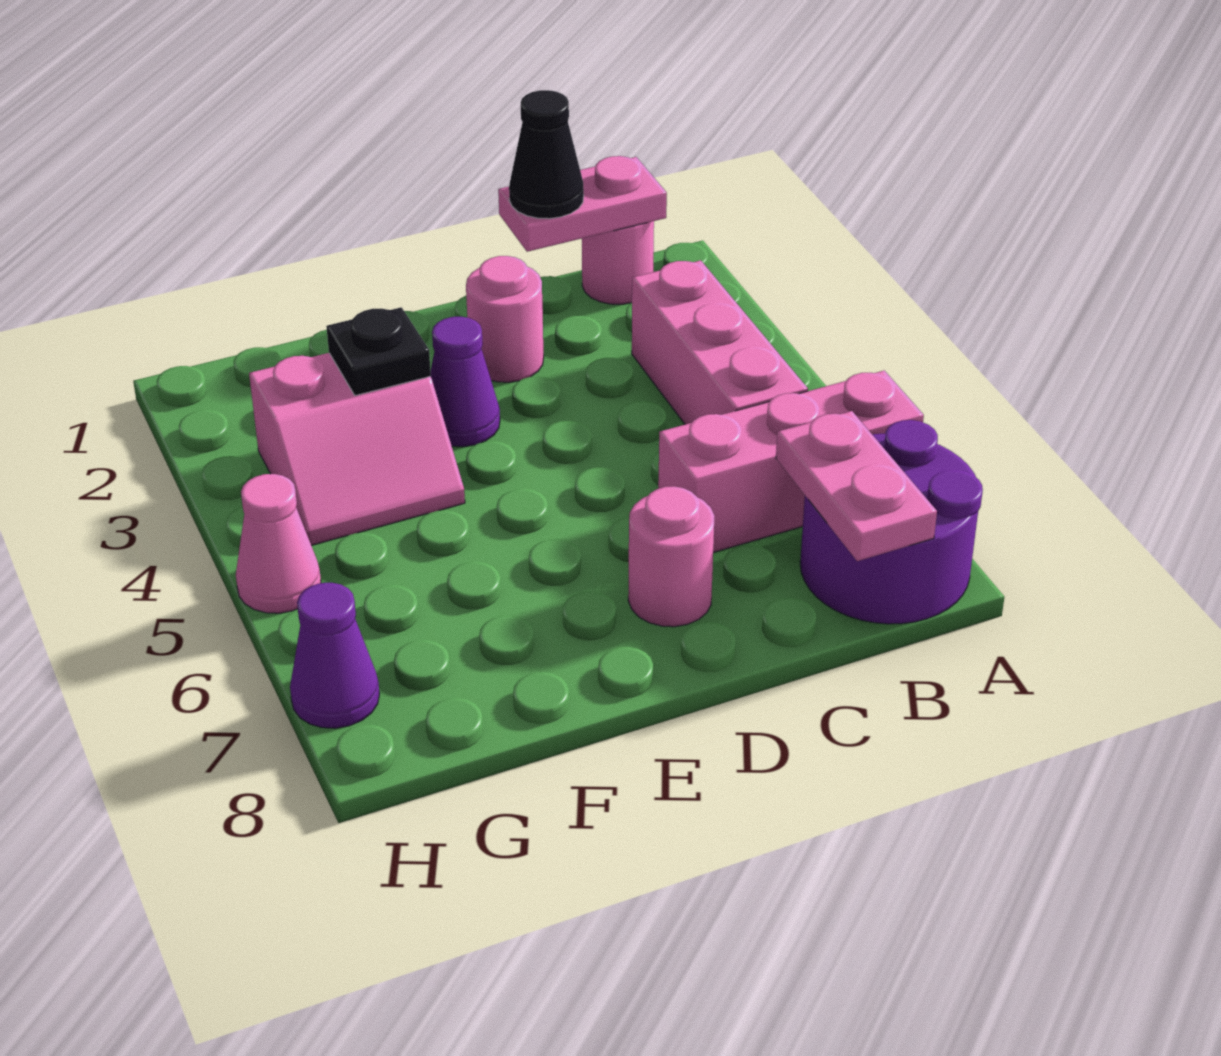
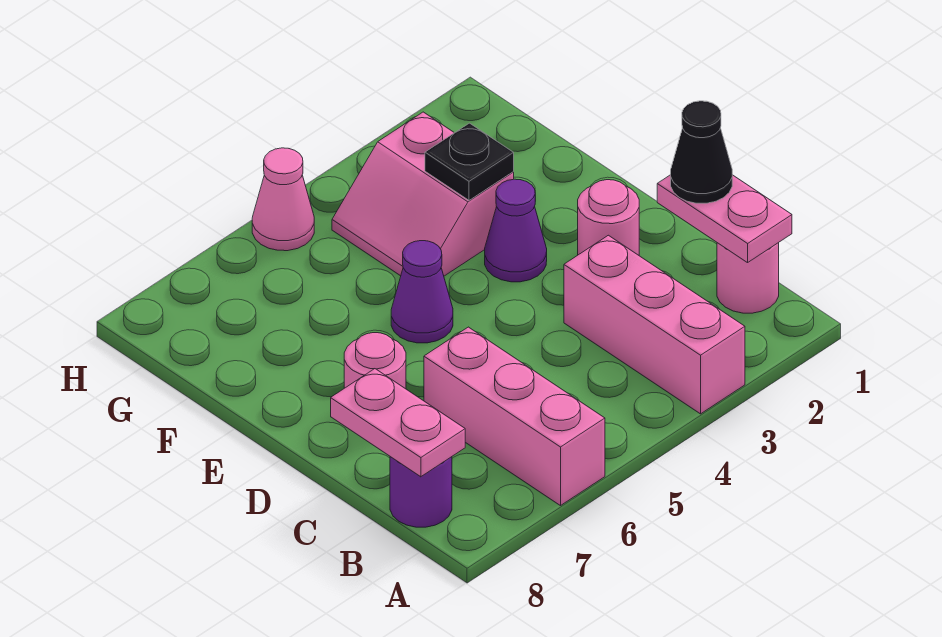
purple 2x2 round brick [800,420,983,624] -> purple 1x1 round brick [390,457,452,527]
pink 1x3 brick [632,260,808,424] -> pink 1x3 brick turned to [564,235,745,414]
pink 1x2 plate [776,411,937,561] -> pink 1x2 plate turned to [331,369,465,477]
purple 1x1 cone [290,583,379,728] -> purple 1x1 cone moved to [391,241,453,343]

